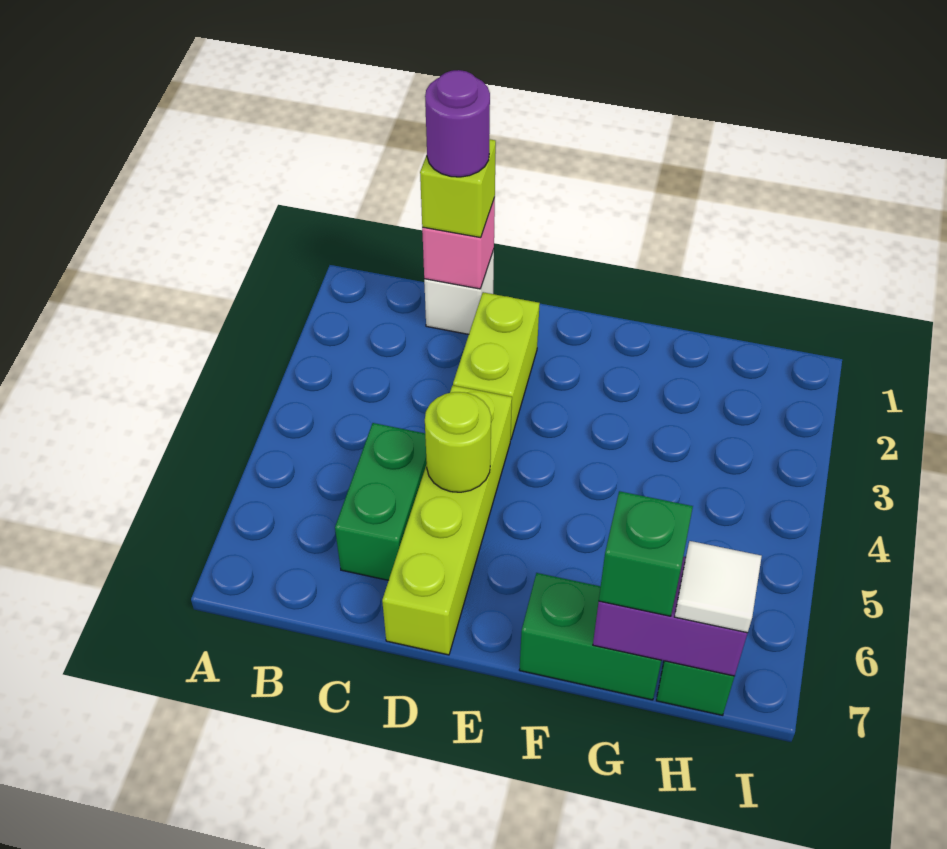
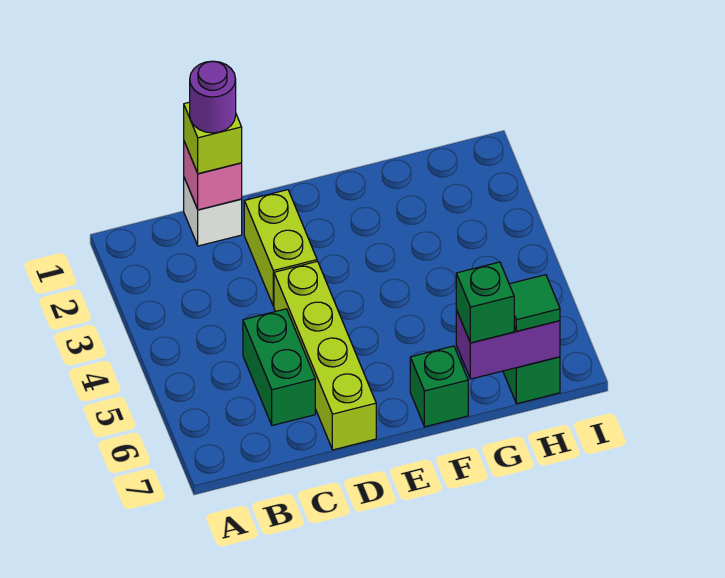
lime 1x1 round brick [425,392,491,492] -> none
green 1x2 brick [519,573,661,700] -> green 1x1 brick [410,346,468,427]
white 1x1 tile [675,541,762,633] -> green 1x1 tile [509,275,560,331]

